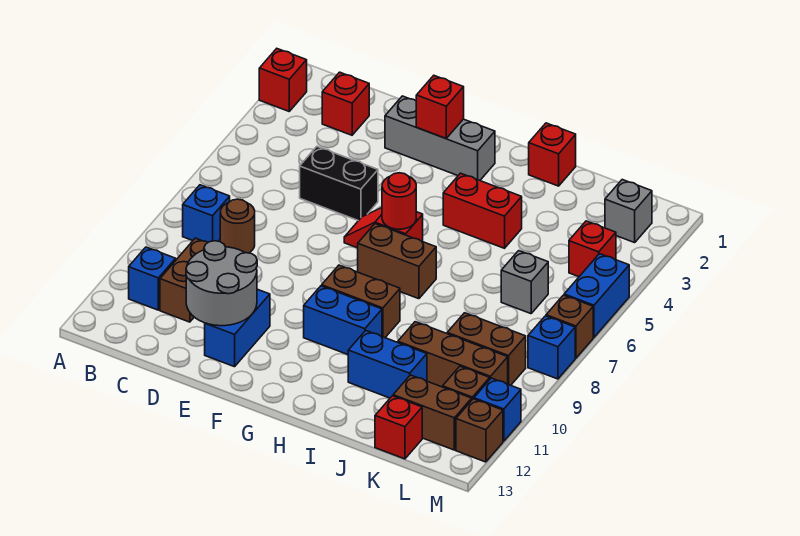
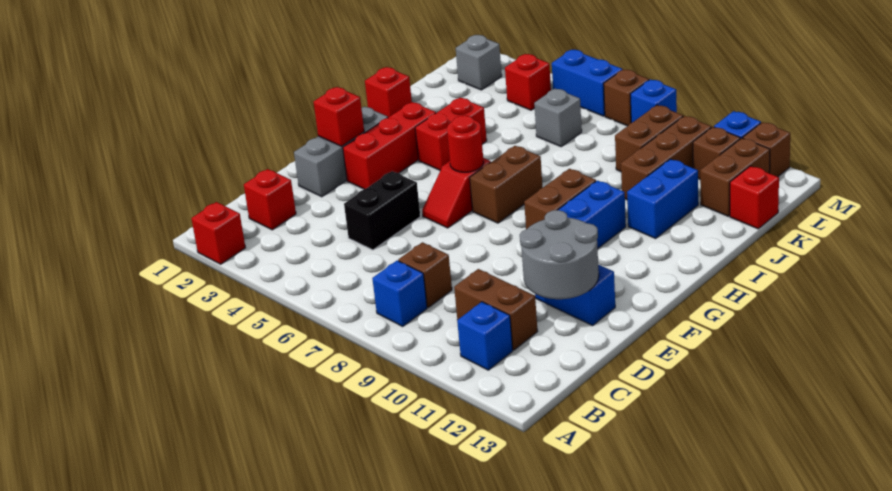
brown 1x1 round brick [220,199,255,253] -> brown 1x1 brick [398,242,452,307]
none -> red 1x3 brick [343,102,436,189]

